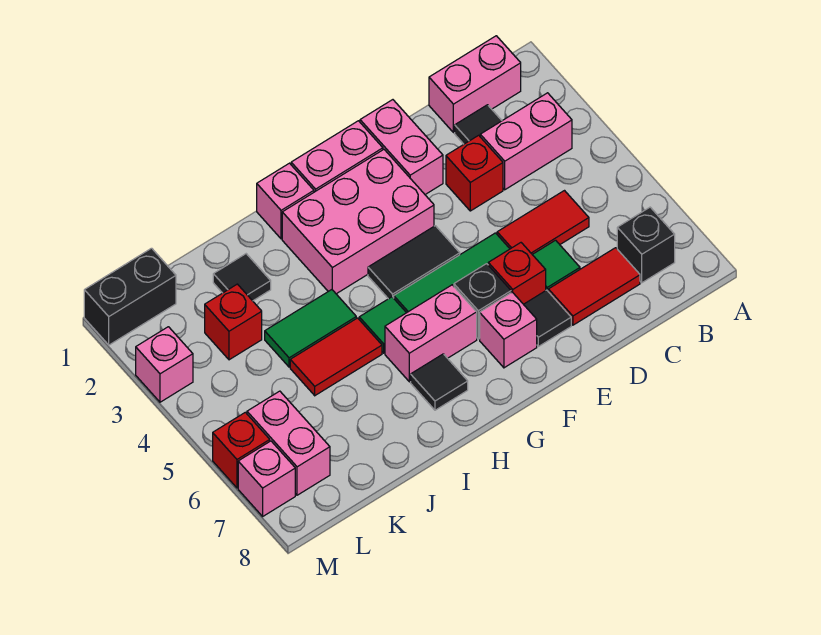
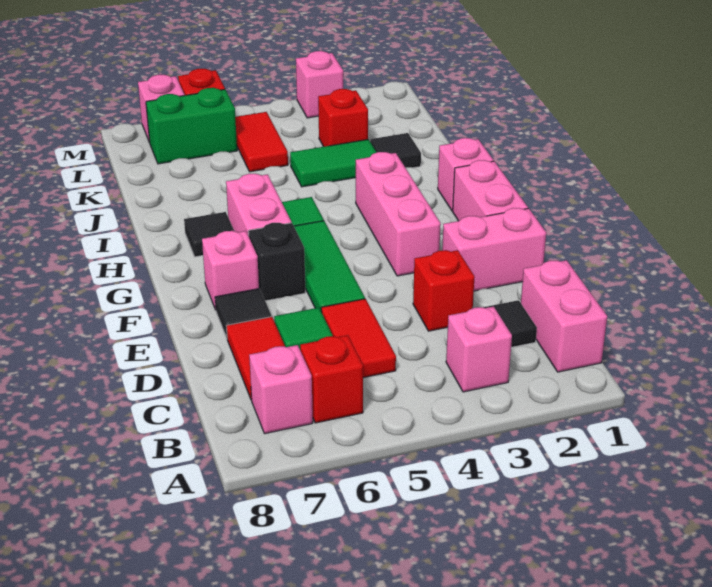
pink 1x2 brick [480,93,572,190] -> pink 1x1 brick [446,307,512,392]
black 1x1 brick [617,207,675,283] -> pink 1x1 brick [249,345,313,434]
red 1x1 brick [488,243,546,304] -> red 1x1 brick moved to [300,335,363,423]
pink 2x3 brick [282,150,434,294] -> pink 1x3 brick [356,152,441,276]
black 1x2 tile [368,226,460,299] -> none
green 1x2 tile [265,290,356,367] -> green 1x2 tile turned to [290,139,377,187]
red 1x2 tile [290,318,382,396] -> red 1x2 tile moved to [235,112,288,172]
black 1x2 brick [84,248,176,345] -> none
pink 1x2 brick [247,391,330,495] -> green 1x2 brick [146,88,237,164]

